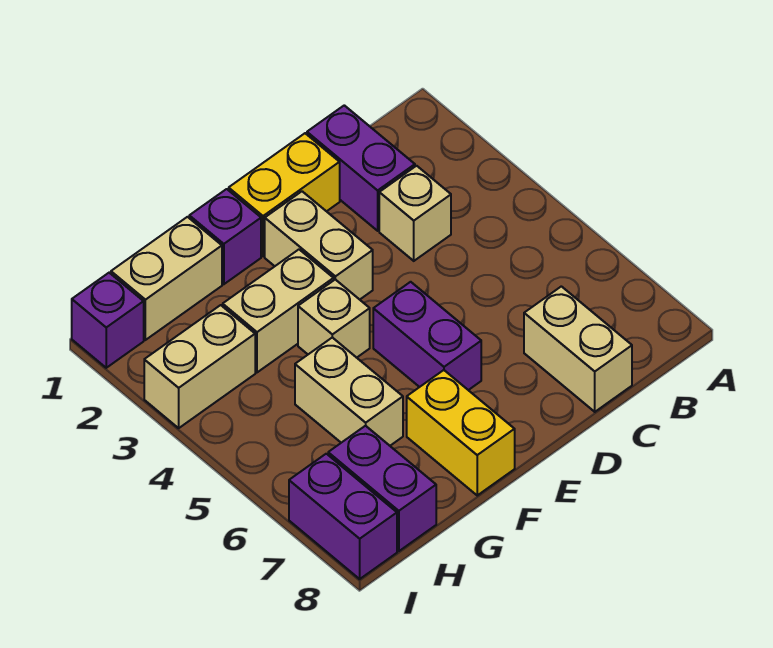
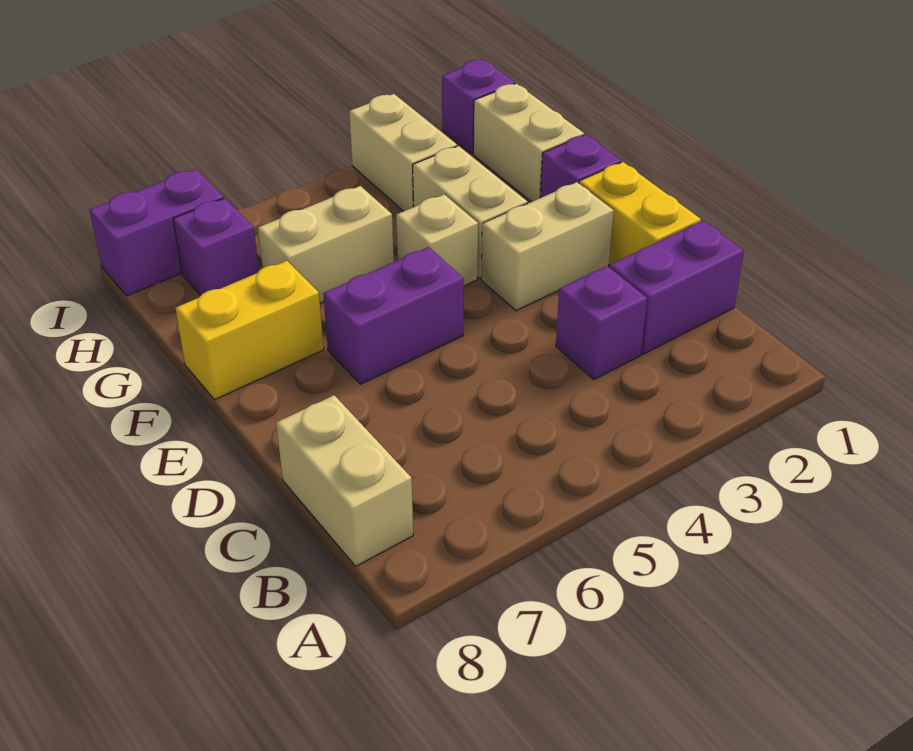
tan 1x1 brick [379,166,451,261] -> purple 1x1 brick [556,266,647,379]
tan 1x2 brick [524,286,632,412] -> tan 1x2 brick turned to [276,395,413,566]
purple 1x2 brick [328,426,436,551] -> purple 1x1 brick [173,198,259,295]

